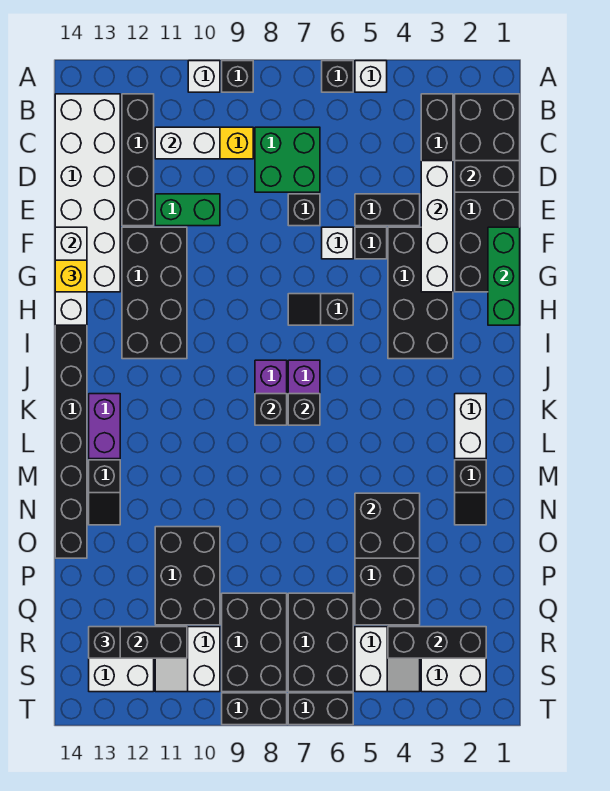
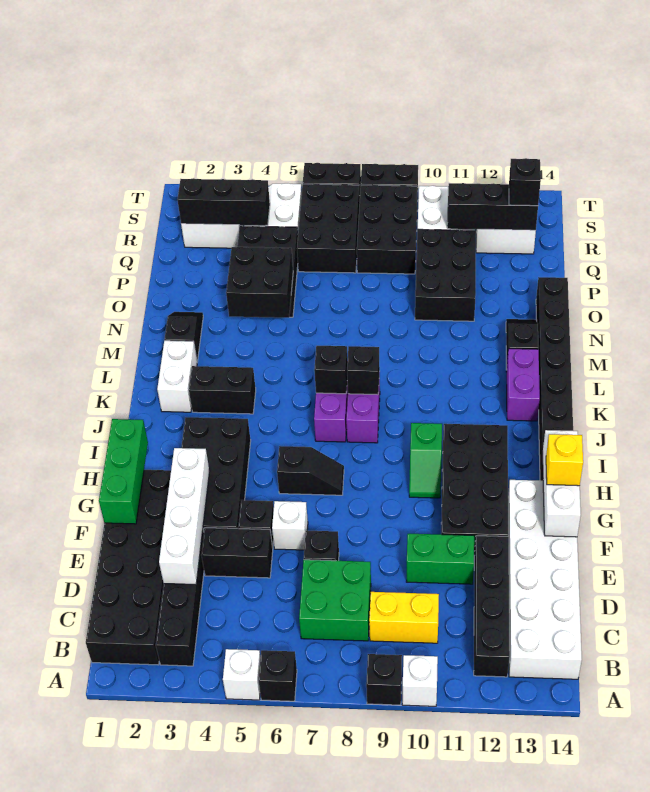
white 1x2 brick [155,127,220,159] -> none
black 1x2 brick [455,161,520,192] -> black 1x2 brick moved to [189,366,256,414]
none -> green 1x2 slope [409,423,442,498]

